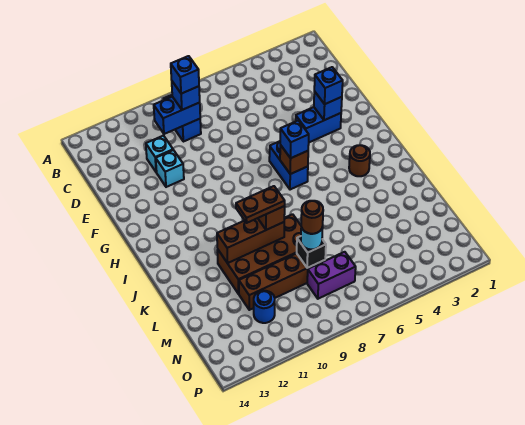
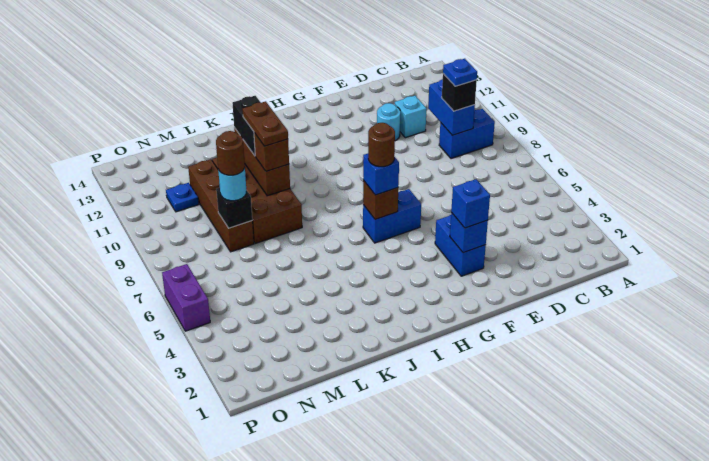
blue 1x1 brick [172,82,200,110] -> black 1x1 brick [442,74,477,111]
blue 1x1 brick [171,56,199,94] -> blue 1x1 plate [443,59,477,86]
cyan 1x1 brick [156,150,184,187] -> cyan 1x1 round brick [377,103,400,141]
brown 1x1 round brick [349,145,370,176] -> brown 1x1 round brick moved to [368,123,395,167]
none -> black 1x2 brick [232,96,260,156]
purple 1x2 brick [307,252,356,299] -> purple 1x2 brick moved to [162,264,210,331]
blue 1x1 round brick [254,291,275,323] -> blue 1x1 plate [166,183,199,212]

